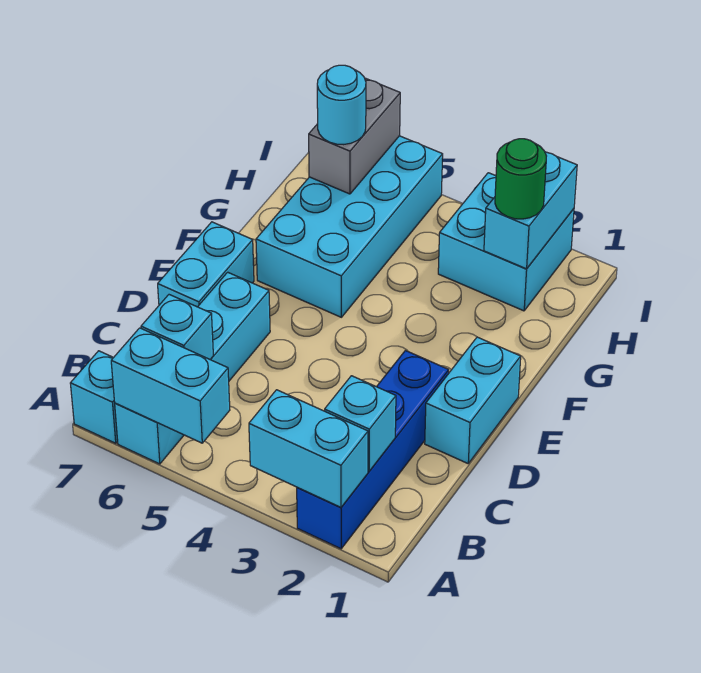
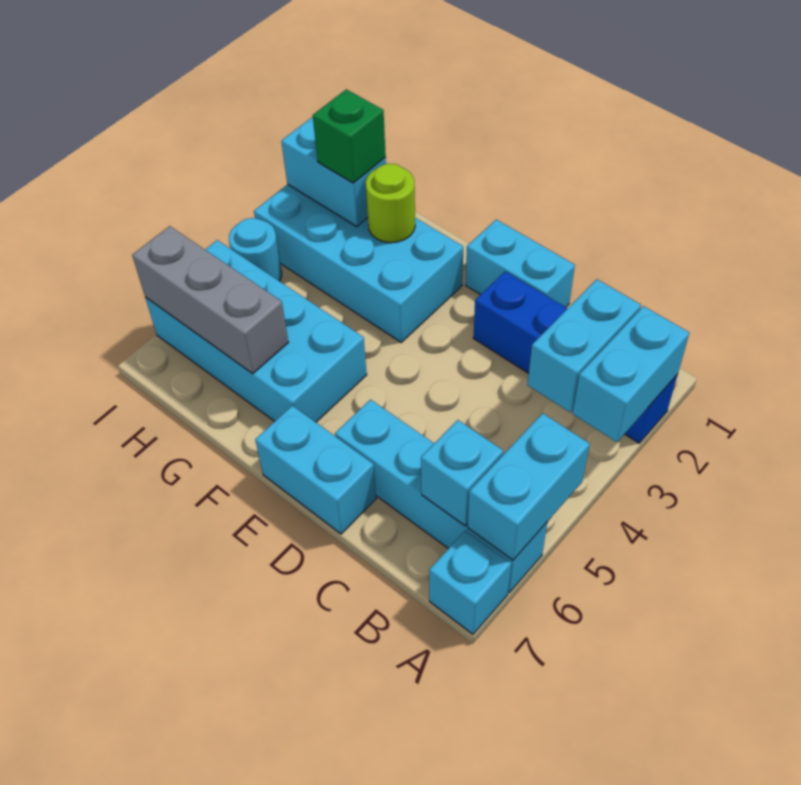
cyan 1x1 brick [325,376,396,471] -> cyan 1x2 brick [528,279,641,412]
none -> lime 1x1 round brick [366,164,415,243]
cyan 2x2 brick [438,173,574,311] -> cyan 2x4 brick [254,184,463,342]
green 1x1 round brick [495,139,546,219] -> green 1x1 brick [313,89,386,183]
grey 1x2 brick [309,78,400,194] -> grey 1x3 brick [132,226,288,374]
cyan 1x1 round brick [317,65,366,145] -> cyan 1x1 round brick moved to [229,218,282,281]

